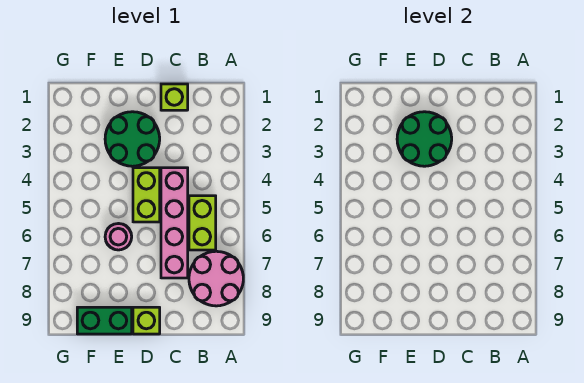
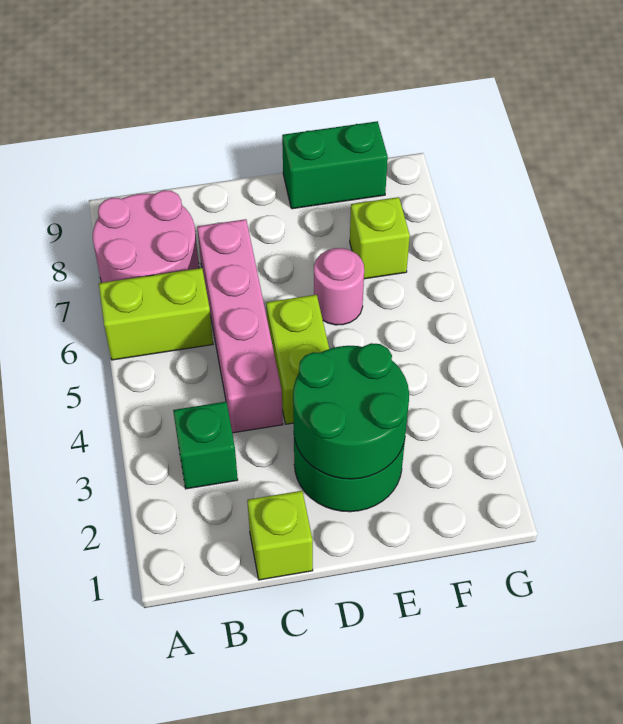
none -> green 1x1 brick [173,402,238,489]
lime 1x2 brick [189,196,216,250] -> lime 1x2 brick turned to [99,268,213,360]
lime 1x1 brick [133,307,160,334] -> lime 1x1 brick moved to [350,197,410,279]

